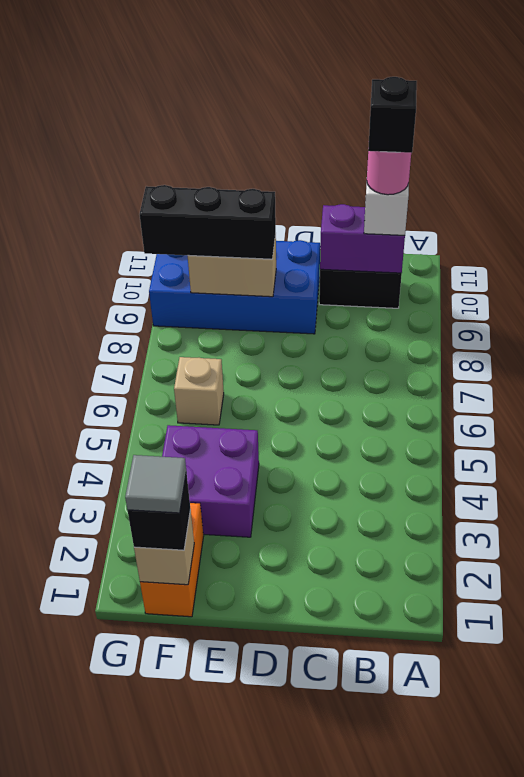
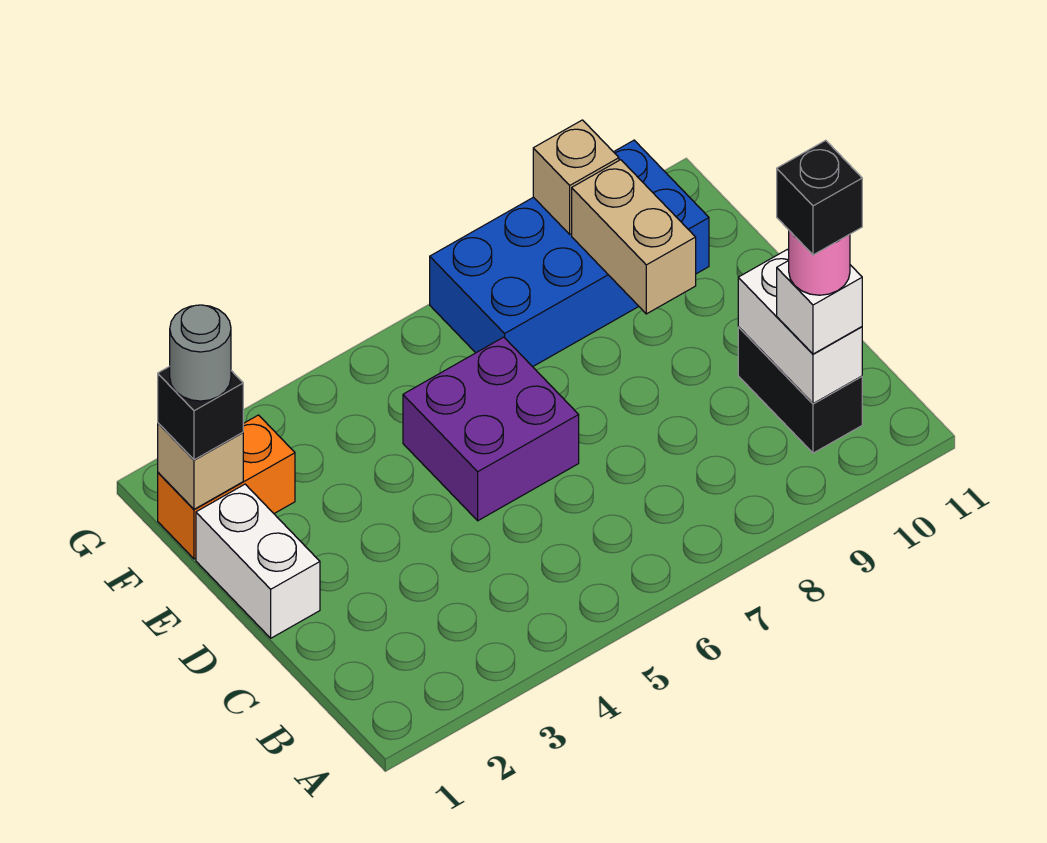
purple 1x2 brick [320,204,405,273] -> white 1x2 brick [738,249,862,404]
none -> white 1x2 brick [196,484,320,638]
blue 2x4 brick [149,240,320,334] -> blue 2x4 brick turned to [430,140,709,367]
purple 2x2 brick [162,425,259,537] -> purple 2x2 brick moved to [403,337,579,521]
black 1x3 brick [140,185,276,259] -> none
grey 1x1 tile [125,455,186,513] -> grey 1x1 round brick [170,305,231,401]
tan 1x1 brick [174,357,224,425] -> tan 1x1 brick moved to [533,120,619,234]

